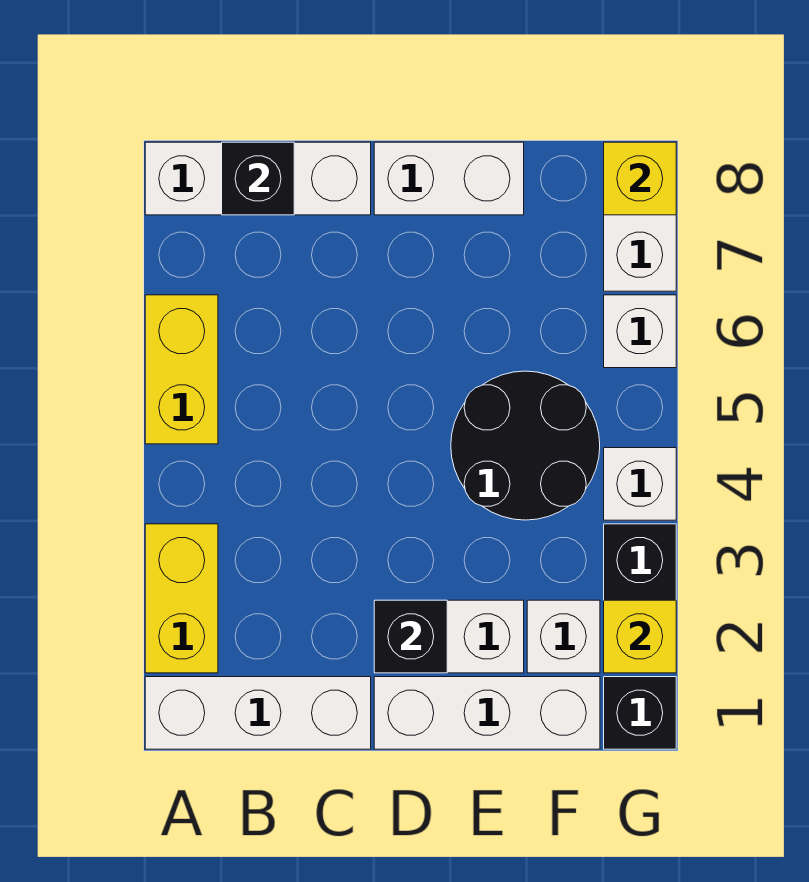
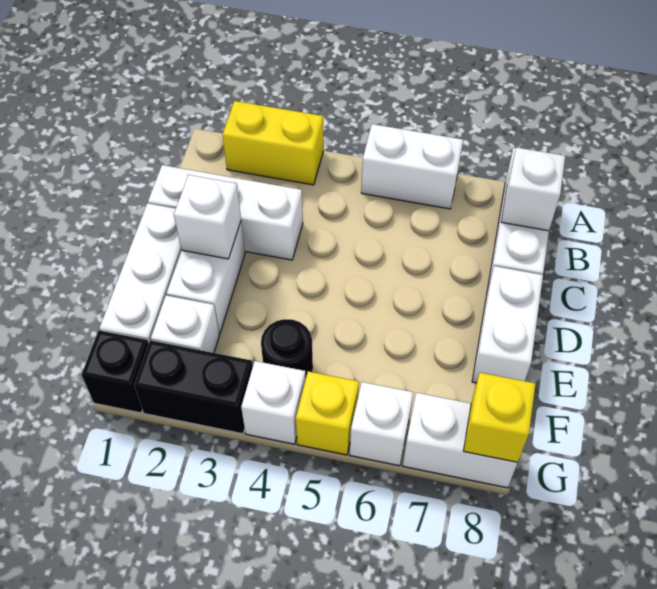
white 1x3 brick [145,677,371,749] -> white 1x3 brick turned to [148,165,303,260]
yellow 1x2 brick [145,295,218,444] -> white 1x2 brick [361,124,463,209]
black 1x1 brick [222,142,294,215] -> white 1x1 brick [501,147,565,231]
black 1x1 brick [374,600,447,673] -> white 1x1 brick [174,175,241,259]
black 2x2 round brick [451,371,600,520] -> black 1x1 round brick [261,319,313,378]
yellow 1x1 brick [604,600,676,673] -> yellow 1x1 brick moved to [296,371,359,455]

